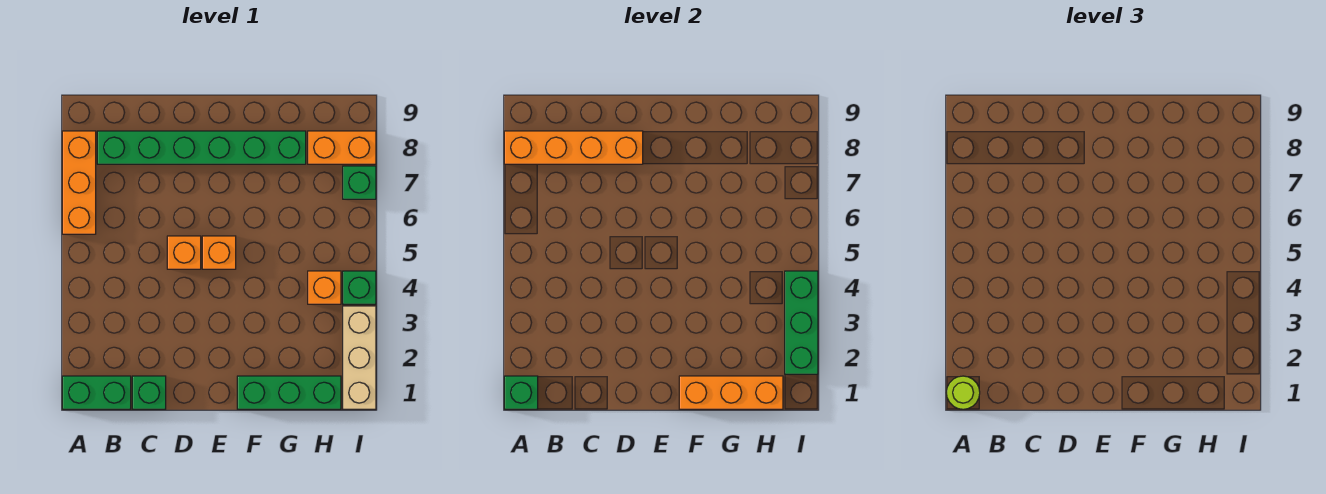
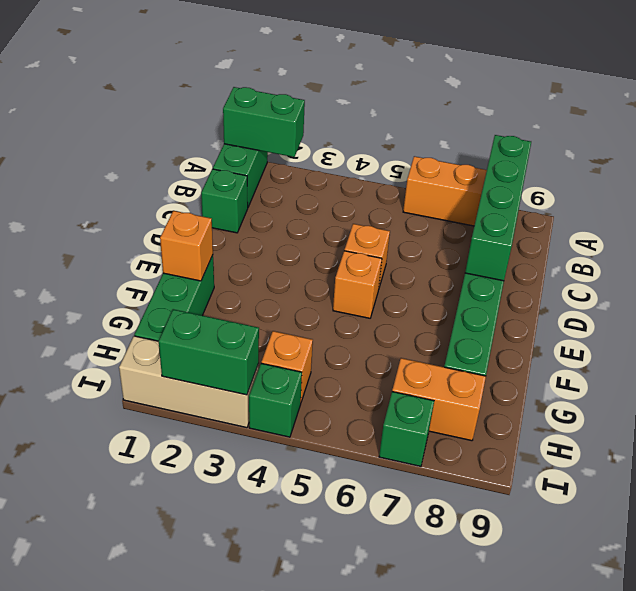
green 1x1 brick [504,376,538,409] -> green 1x2 brick [223,87,305,157]
lime 1x1 round brick [946,376,980,409] -> none
orange 1x4 brick [504,131,643,164] -> green 1x4 brick [465,135,531,281]
orange 1x3 brick [679,376,783,409] -> orange 1x1 brick [160,211,213,281]
orange 1x2 brick [308,131,376,164] -> orange 1x2 brick turned to [392,358,486,441]
green 1x3 brick [785,271,818,374] -> green 1x2 brick [159,309,259,395]

